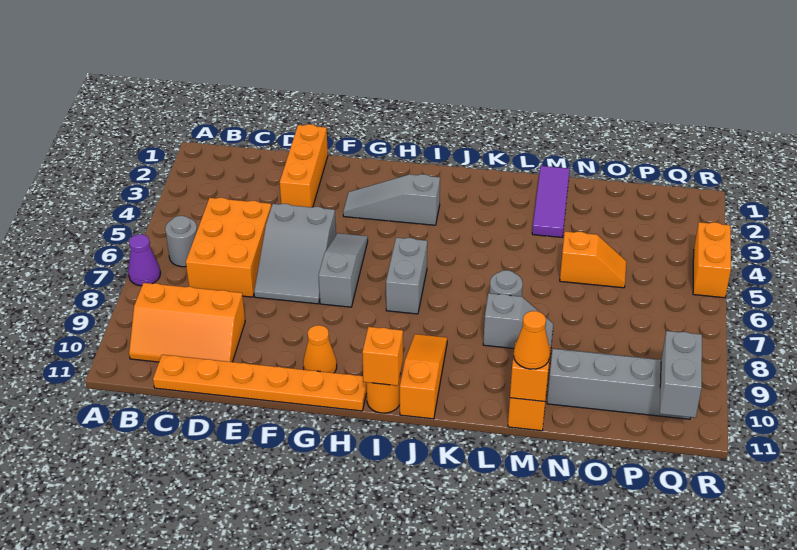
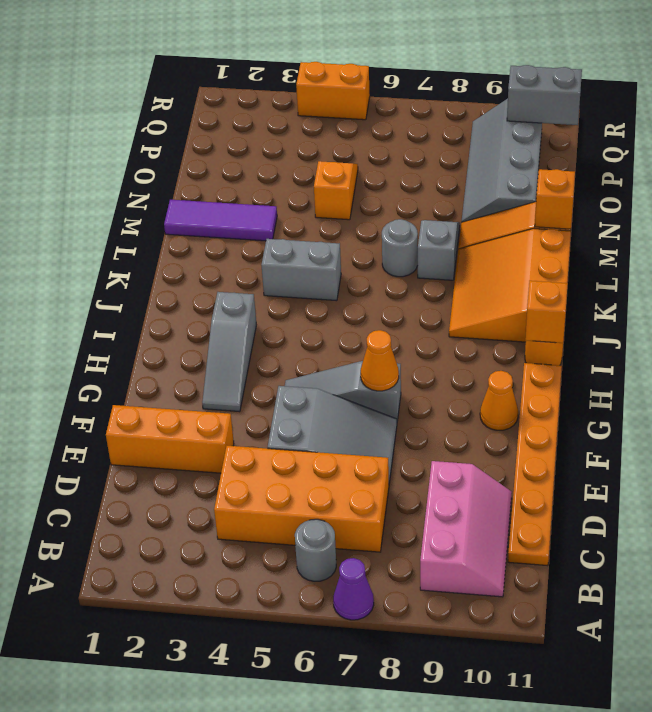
orange 2x3 slope [129,283,245,362] -> pink 2x3 slope [420,461,512,597]
orange 2x3 brick [186,198,271,297] -> orange 2x4 brick [214,446,389,552]
grey 1x2 brick [386,238,427,314] -> grey 1x2 brick moved to [261,239,341,301]
orange 1x3 slope [400,334,447,419] -> orange 3x3 slope [449,229,571,342]
orange 1x1 cone [514,311,550,369] -> orange 1x1 cone moved to [361,330,399,391]

